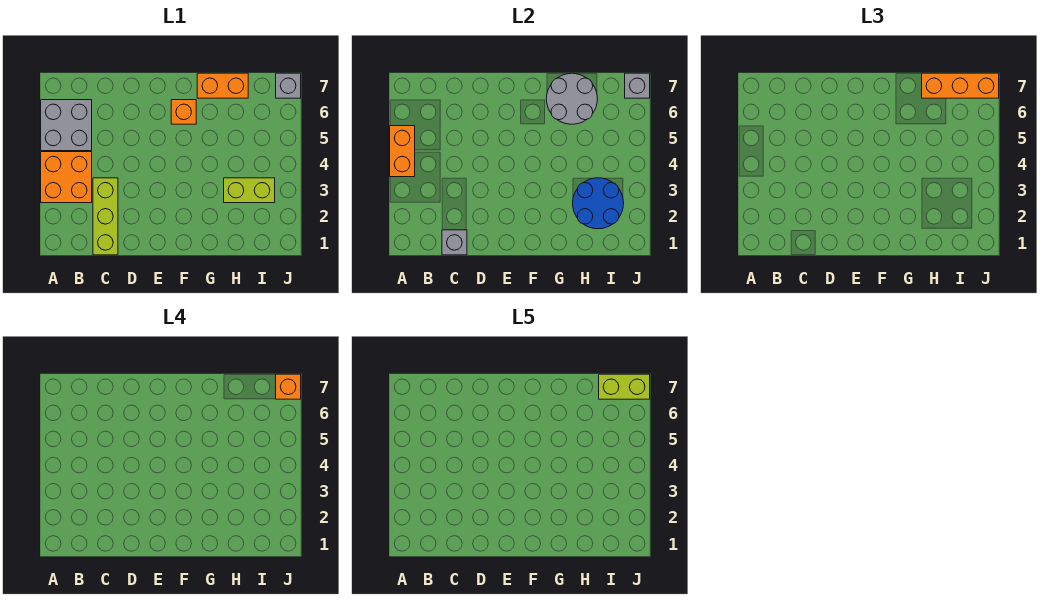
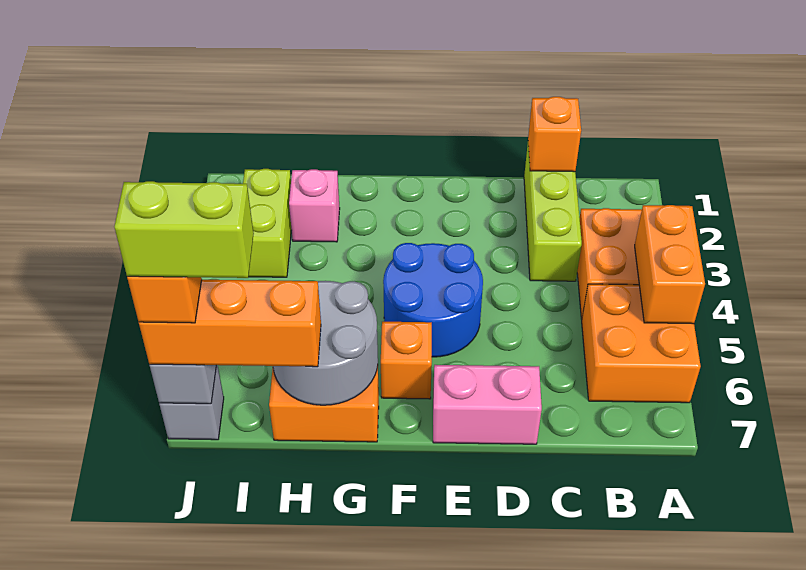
grey 2x2 brick [41,100,92,151] -> orange 2x2 brick [582,284,701,403]
grey 1x1 brick [442,230,467,255] -> orange 1x1 brick [528,97,581,172]
none -> pink 1x2 brick [433,365,542,444]
none -> pink 1x1 brick [289,169,340,242]
blue 2x2 round brick [573,178,624,229] -> blue 2x2 round brick moved to [383,243,483,357]
lime 1x2 brick [224,178,275,203] -> lime 1x2 brick turned to [243,169,292,277]

